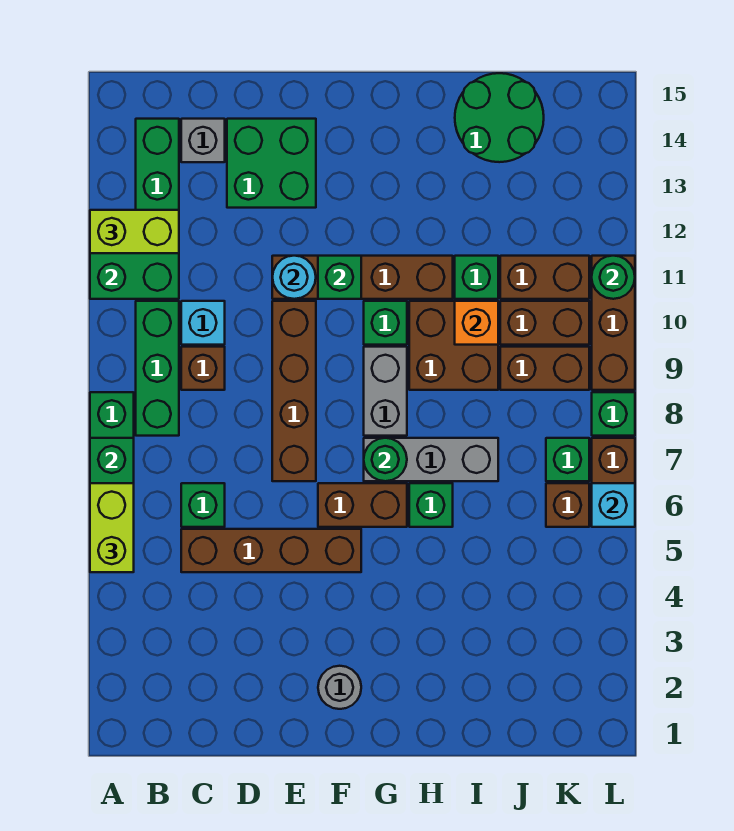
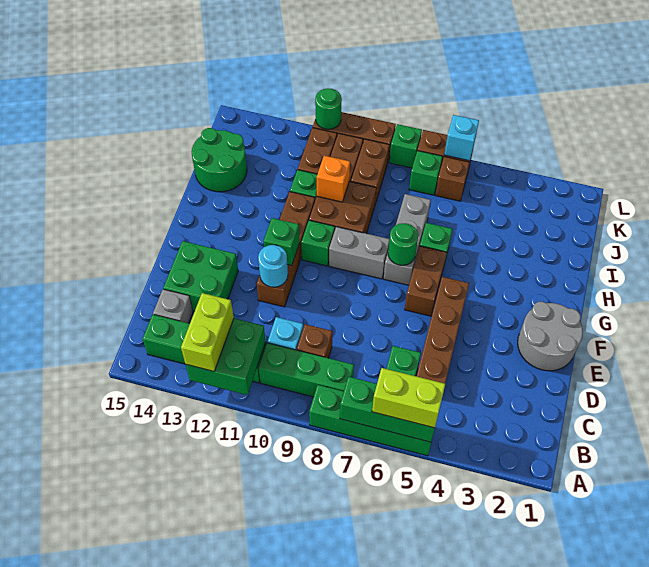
brown 1x4 brick [272,301,316,481] -> none
grey 1x1 round brick [318,666,361,709] -> grey 2x2 round brick [518,302,583,371]

